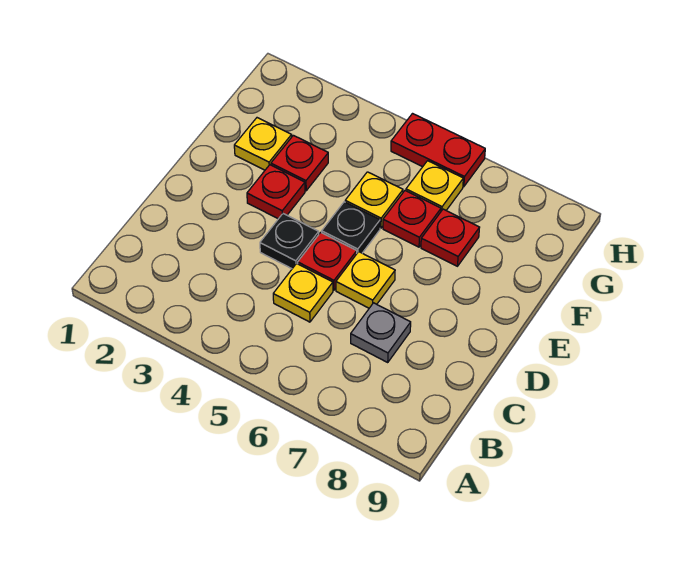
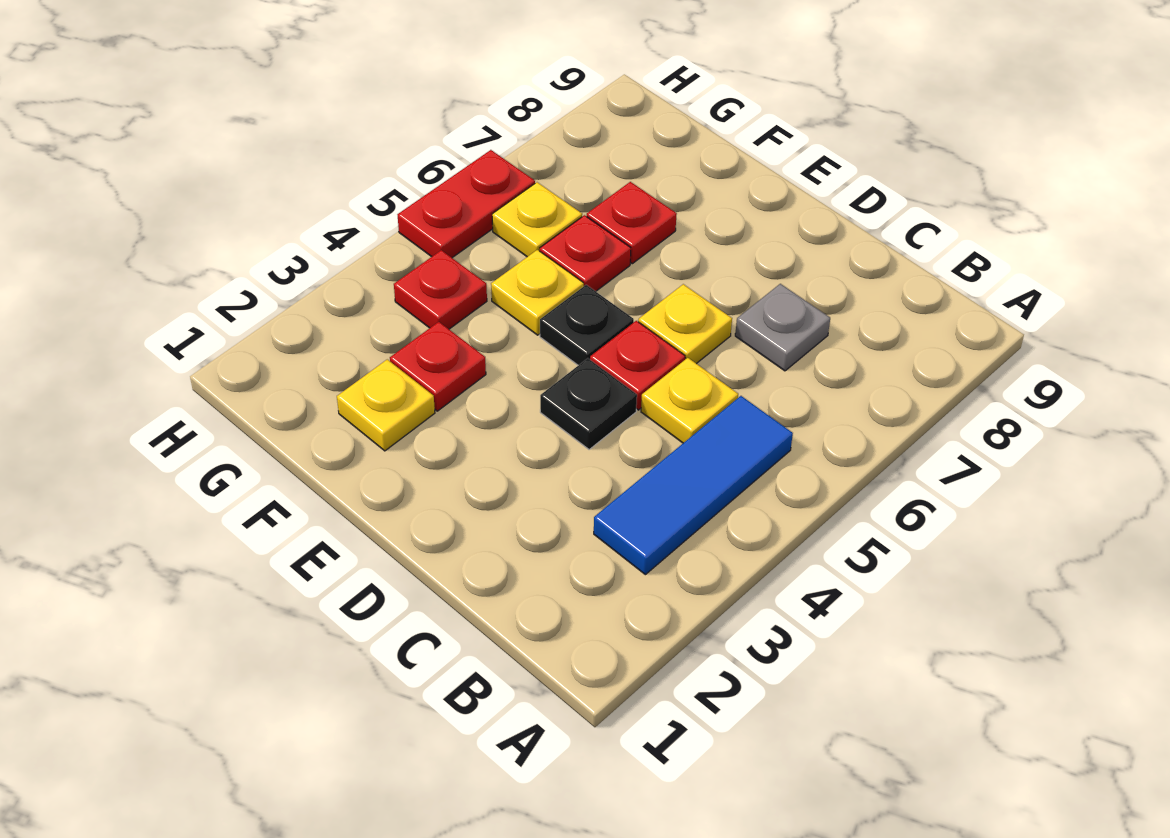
none -> blue 1x3 tile [594,396,793,575]
red 1x1 plate [247,165,305,219] -> red 1x1 plate moved to [394,250,487,329]

